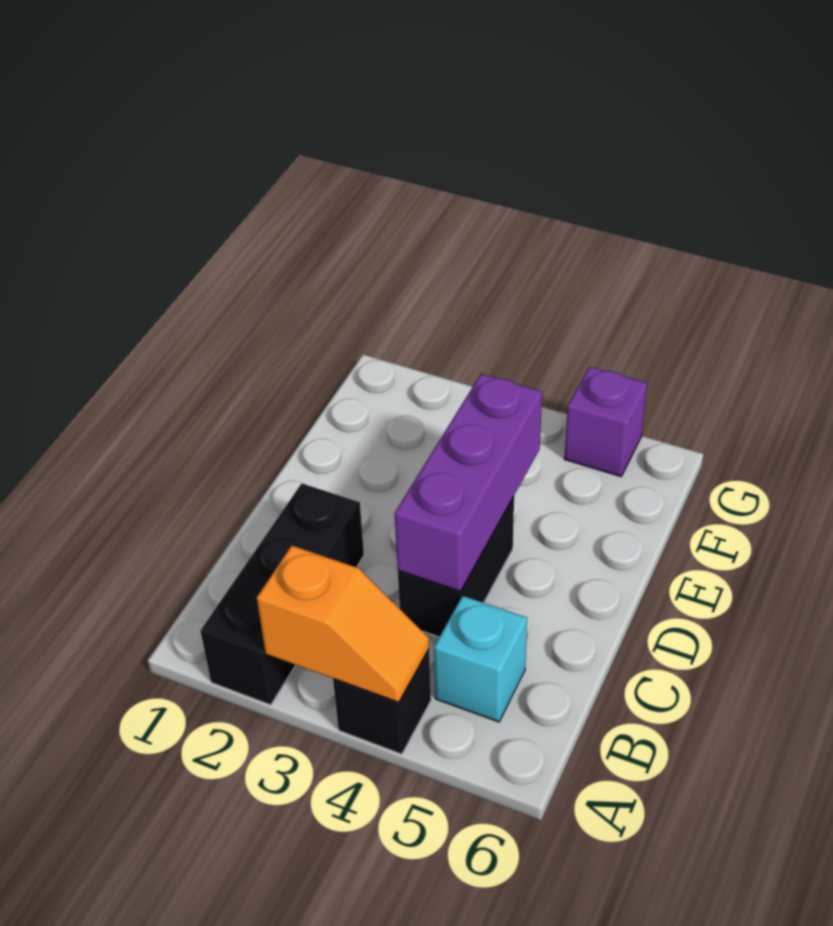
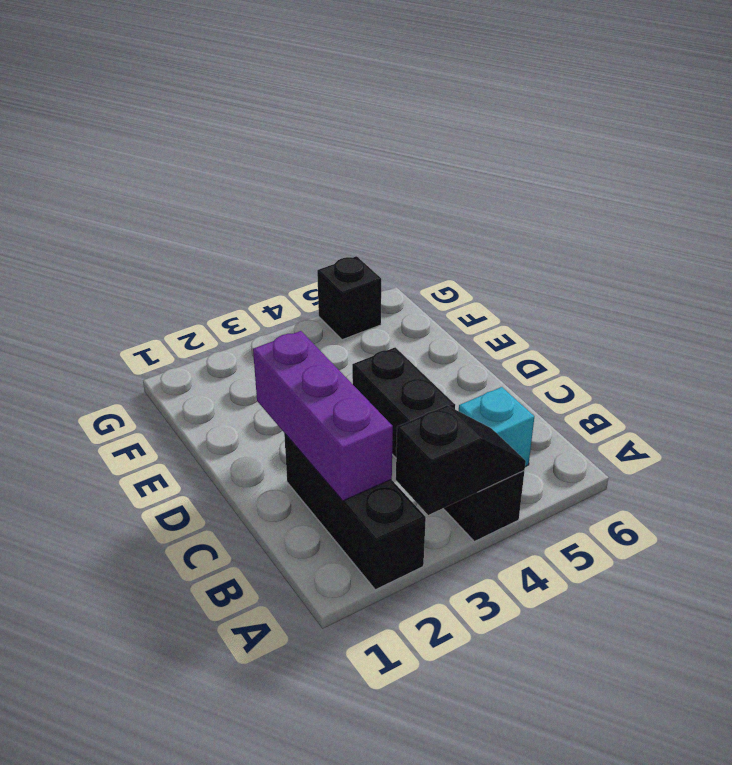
orange 1x2 slope [257,545,429,702] -> black 1x2 slope [396,406,526,515]
purple 1x3 brick [395,374,542,591] -> purple 1x3 brick moved to [253,331,393,501]
purple 1x1 brick [564,367,647,476] -> black 1x1 brick [317,256,381,340]

